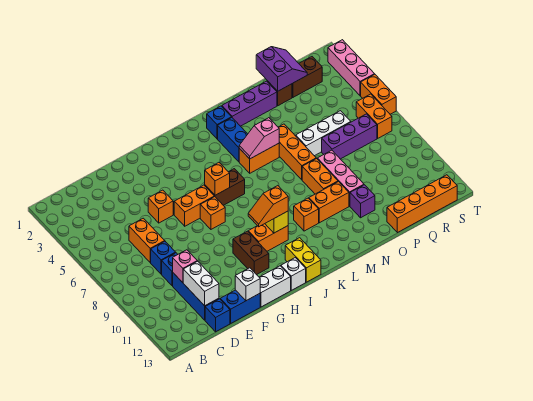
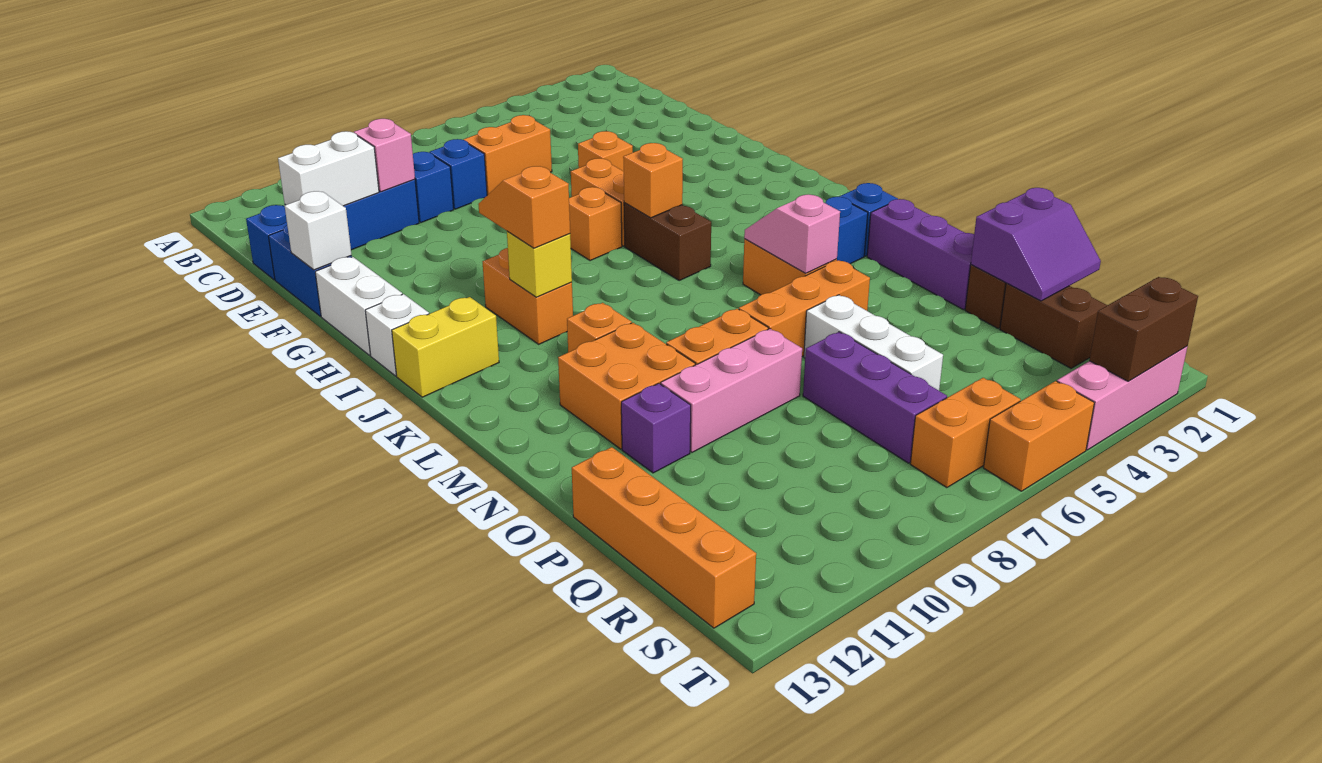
brown 1x2 brick [233,231,269,275] -> brown 1x2 brick moved to [1089,277,1198,381]
orange 1x2 brick [309,182,349,223] -> orange 2x2 brick [558,323,695,449]

